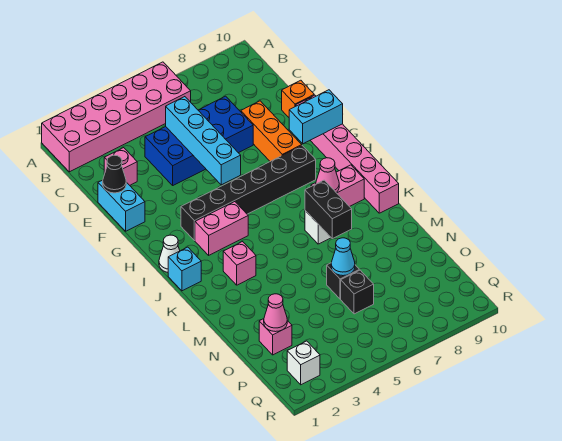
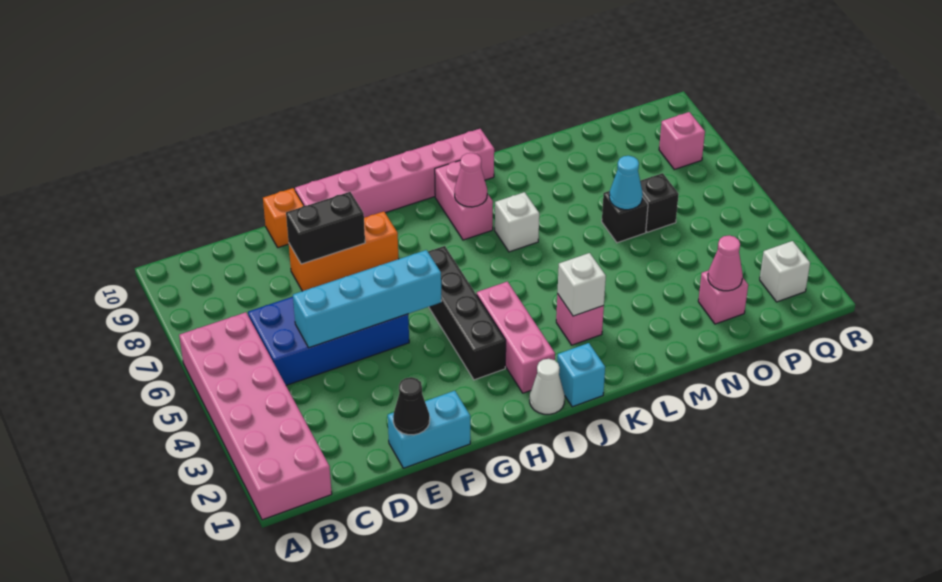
pink 1x1 brick [104,148,137,185] -> pink 1x1 brick moved to [659,112,705,169]
blue 2x4 brick [145,96,253,185] -> blue 2x4 brick turned to [248,297,409,385]
cyan 1x2 brick [289,90,343,144] -> none
black 1x6 brick [181,146,316,241] -> black 1x4 brick [428,246,506,380]
pink 1x2 brick [195,202,248,255] -> pink 1x3 brick [477,282,555,393]
none -> white 1x1 brick [557,253,606,316]
black 1x2 brick [305,180,352,239] -> black 1x2 brick moved to [286,192,365,264]

